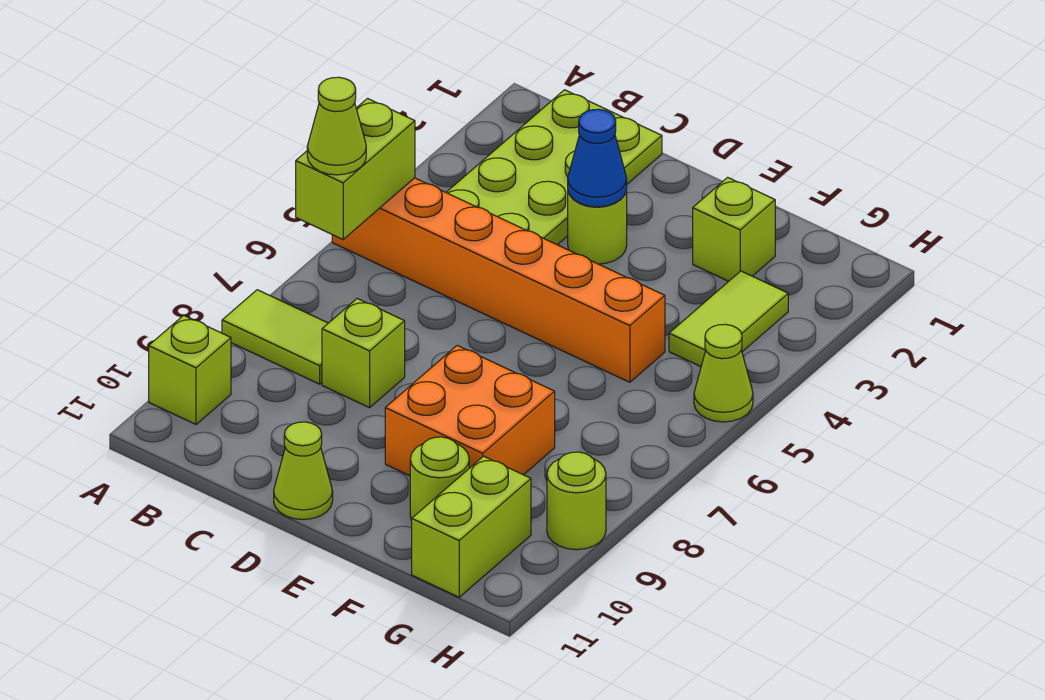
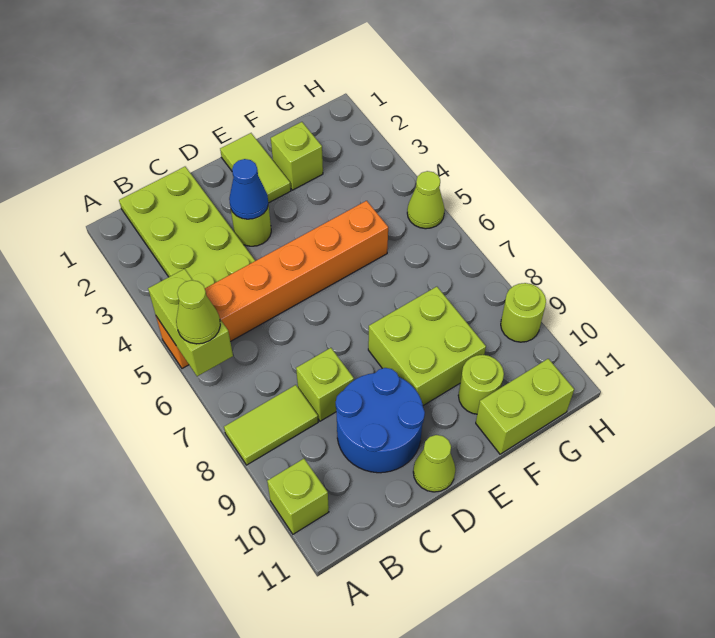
none -> blue 2x2 round brick [336,368,425,473]
orange 2x2 brick [385,346,555,476] -> lime 2x2 brick [368,287,486,406]
lime 1x2 tile [669,271,788,367] -> lime 1x2 tile moved to [220,133,291,203]
lime 1x2 brick [412,456,531,597] -> lime 1x2 brick turned to [476,359,574,454]

